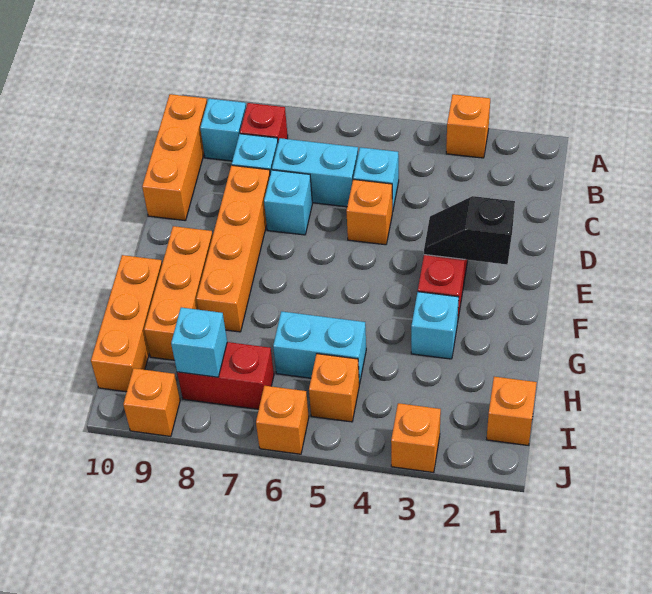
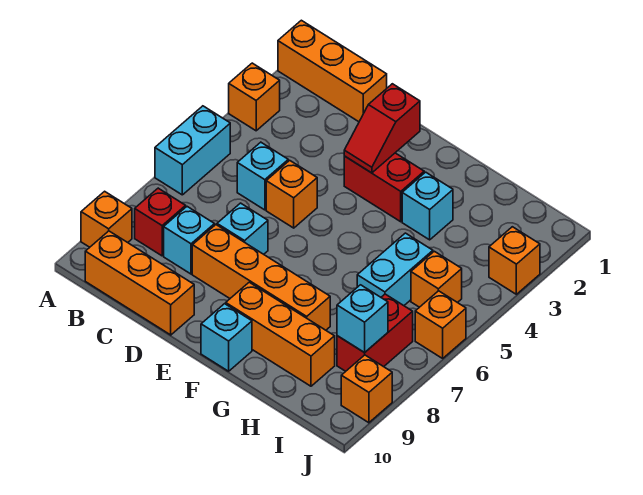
cyan 1x1 brick [200,99,246,161] -> cyan 1x1 brick moved to [201,304,252,371]
cyan 1x2 brick [272,138,358,207] -> cyan 1x2 brick moved to [155,106,230,195]
black 1x2 slope [424,196,515,265] -> red 1x2 slope [344,84,420,173]
orange 1x3 brick [91,255,162,392] -> orange 1x3 brick moved to [278,20,387,122]
orange 1x1 brick [486,377,537,446] -> orange 1x1 brick moved to [81,191,132,247]

